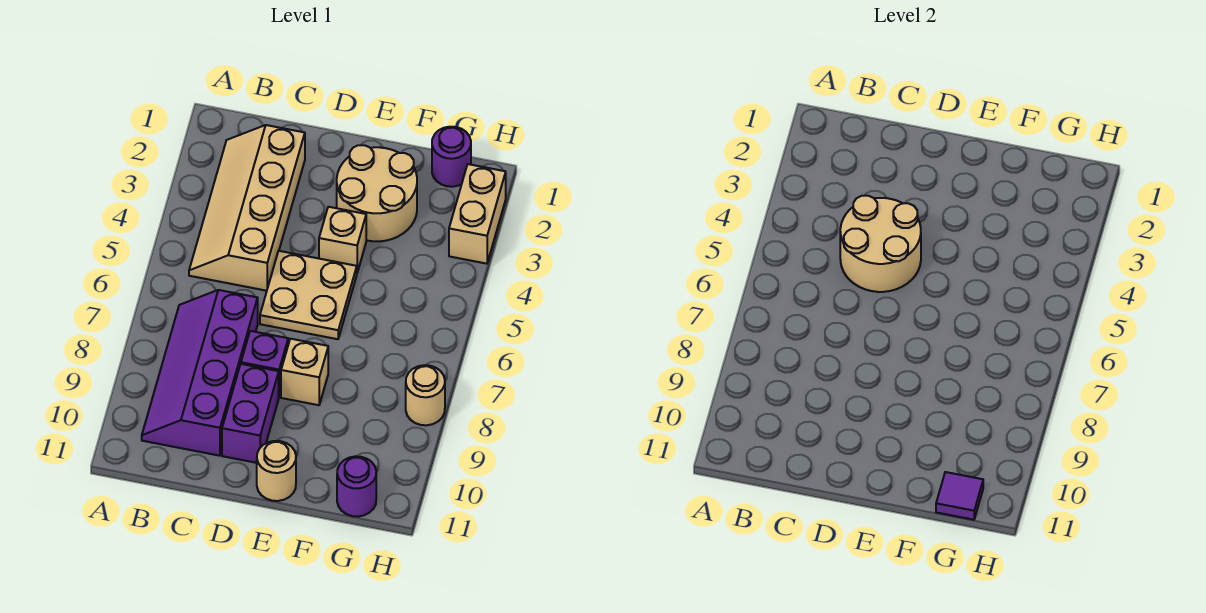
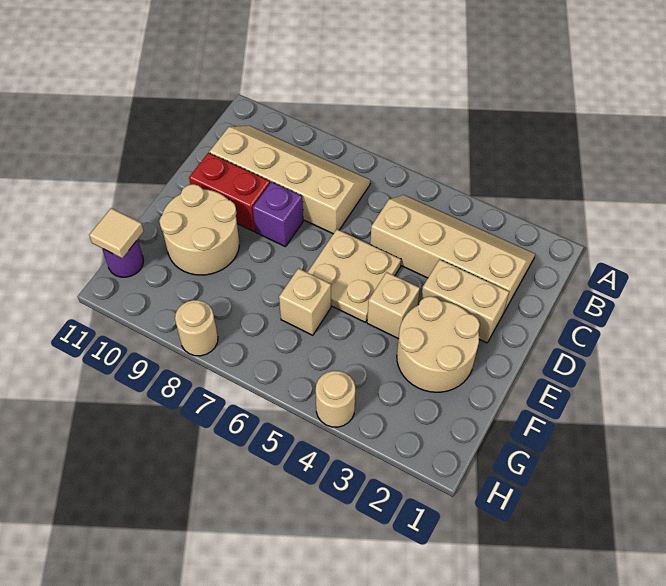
purple 2x4 slope [142,290,258,456] -> tan 2x4 slope [209,126,370,234]
tan 2x2 round brick [840,196,921,292] -> tan 2x2 round brick moved to [159,184,239,275]
purple 1x2 brick [222,364,279,463] -> red 1x2 brick [189,153,270,232]
tan 1x1 brick [281,339,328,405] -> tan 1x1 brick moved to [279,268,331,335]
tan 1x1 round brick [257,441,296,501] -> tan 1x1 round brick moved to [316,371,355,427]
purple 1x1 round brick [432,127,471,187] -> none
purple 1x1 tile [936,472,983,520] -> tan 1x1 tile [89,208,144,258]
tan 1x2 brick [449,164,506,264] -> tan 1x2 brick moved to [421,259,509,343]

